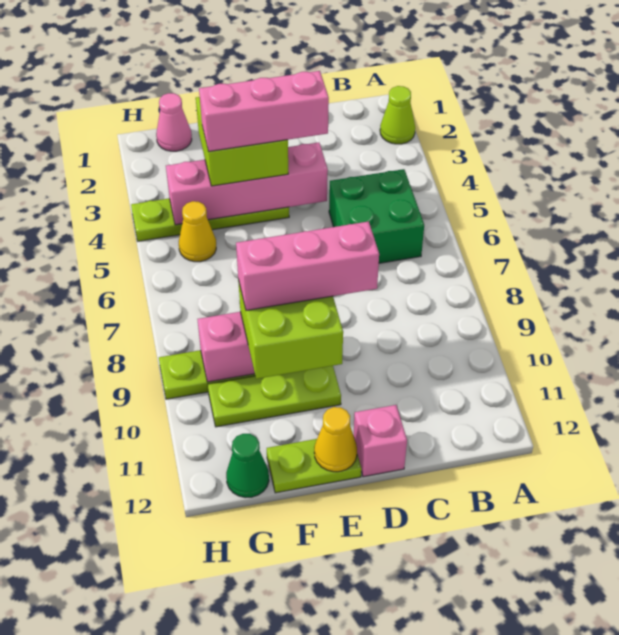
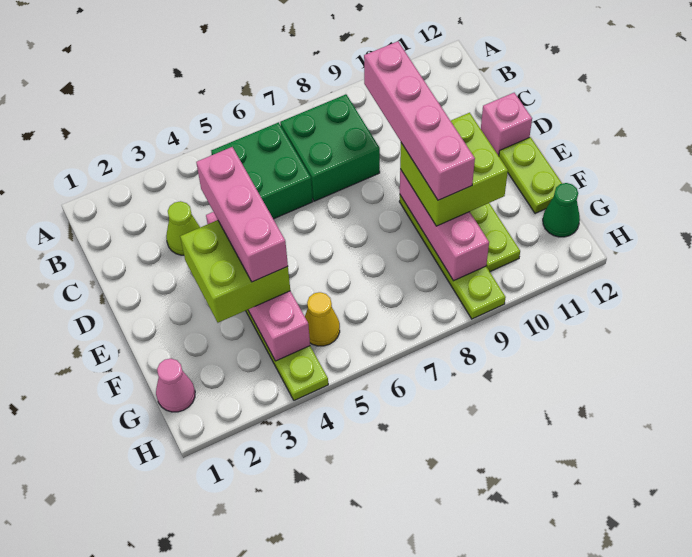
lime 1x1 cone [380,86,415,144] -> lime 1x1 cone moved to [166,201,200,255]
none -> green 2x2 brick [280,94,380,201]
pink 1x3 brick [236,221,379,310] -> pink 1x4 brick [364,41,475,200]
yellow 1x1 cone [314,407,357,472] -> none

